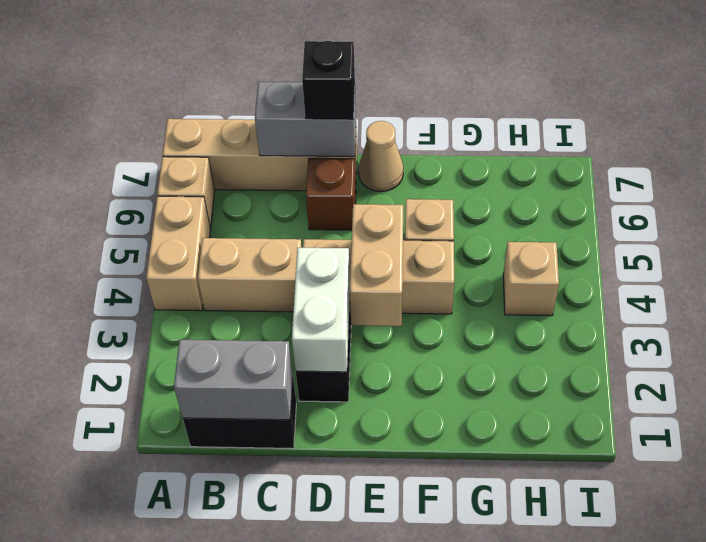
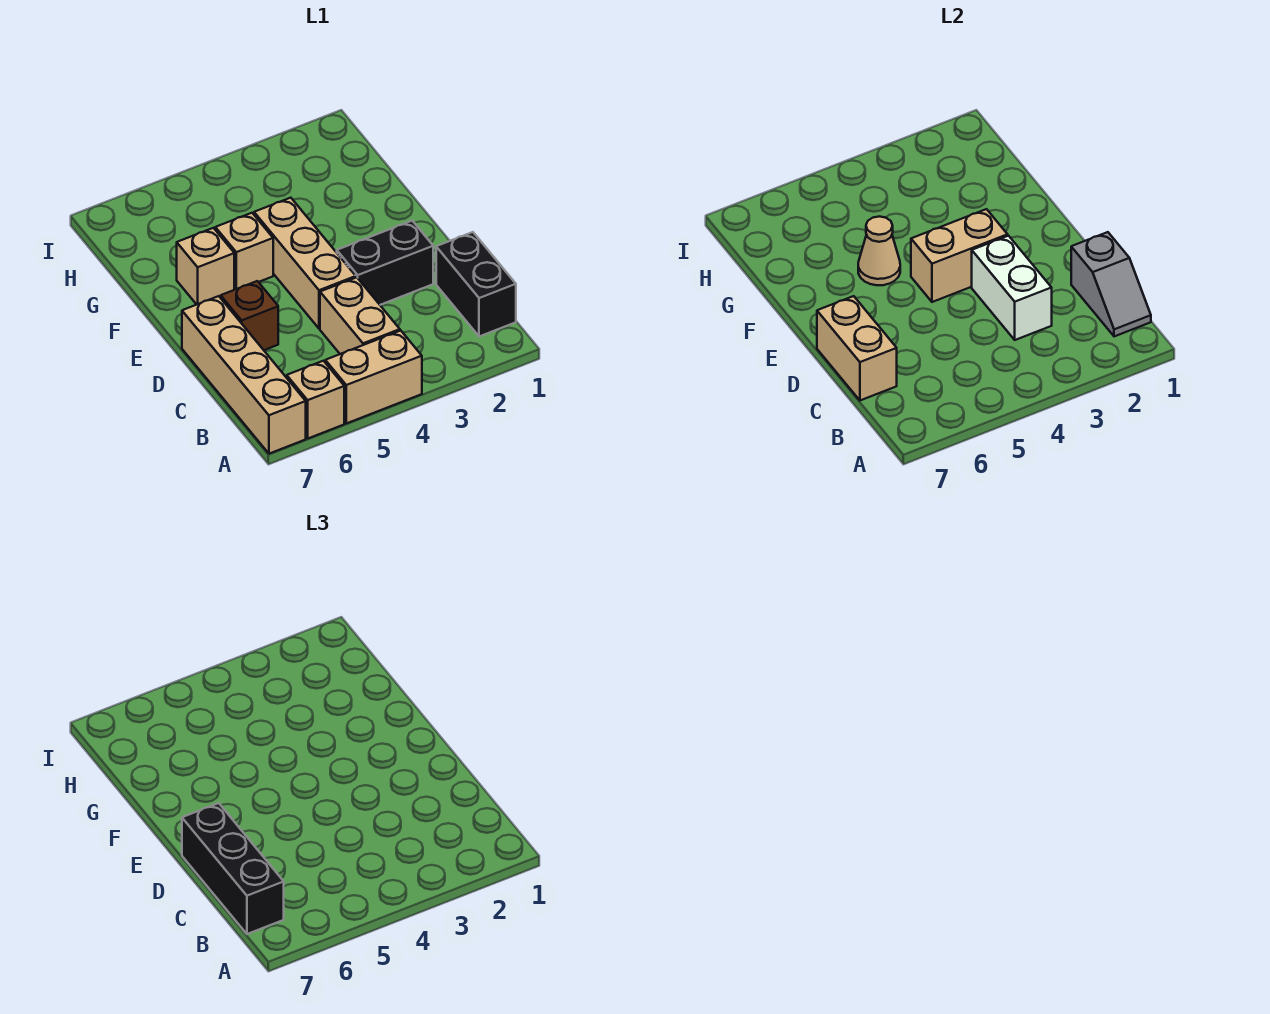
grey 1x2 brick [174,340,293,420] -> grey 1x2 slope [1071,232,1151,337]
grey 1x2 brick [255,82,356,157] -> tan 1x2 brick [817,296,897,400]
white 1x2 brick [292,248,350,372] -> white 1x2 brick turned to [972,236,1052,340]
black 1x1 brick [302,41,355,119] -> black 1x3 brick [182,803,284,934]
tan 1x1 cone [359,121,403,192] -> tan 1x1 cone moved to [858,216,900,285]
tan 1x1 brick [503,242,559,316] -> tan 1x1 brick moved to [177,228,234,305]

